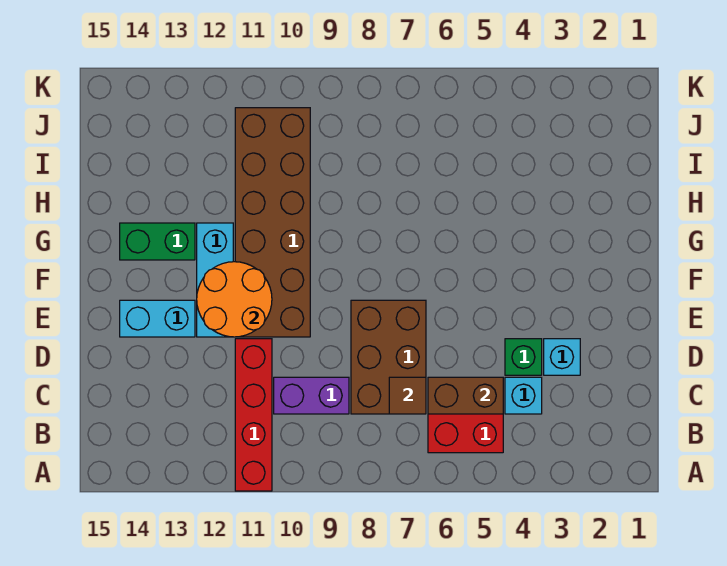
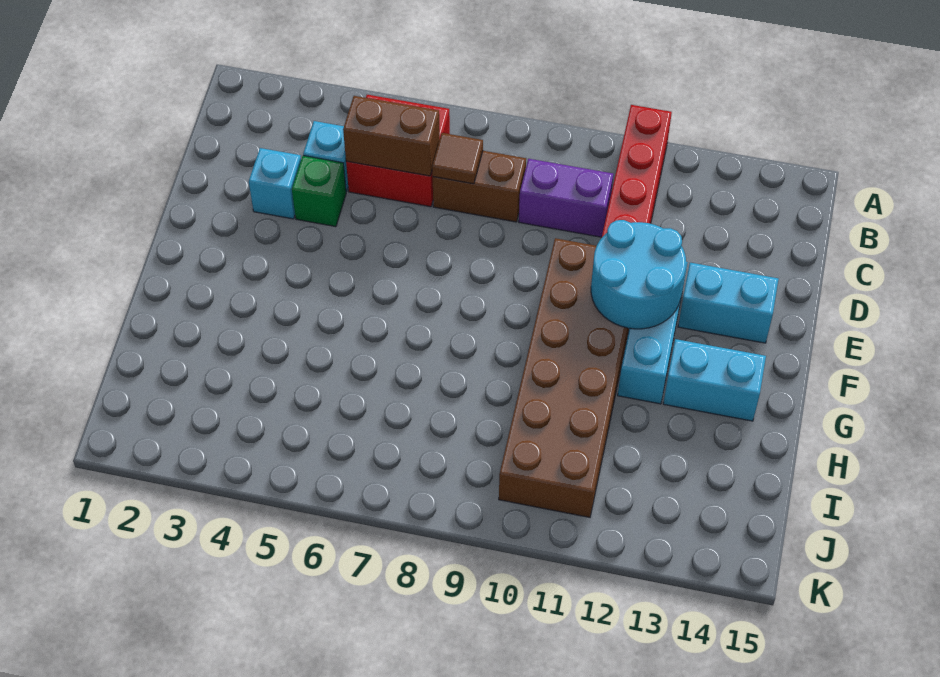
brown 2x3 brick [351,300,426,414] -> brown 1x2 brick [433,151,526,222]
orange 2x2 round brick [197,262,272,337] -> cyan 2x2 round brick [591,220,686,329]
green 1x2 brick [120,223,195,260] -> cyan 1x2 brick [663,339,766,421]

